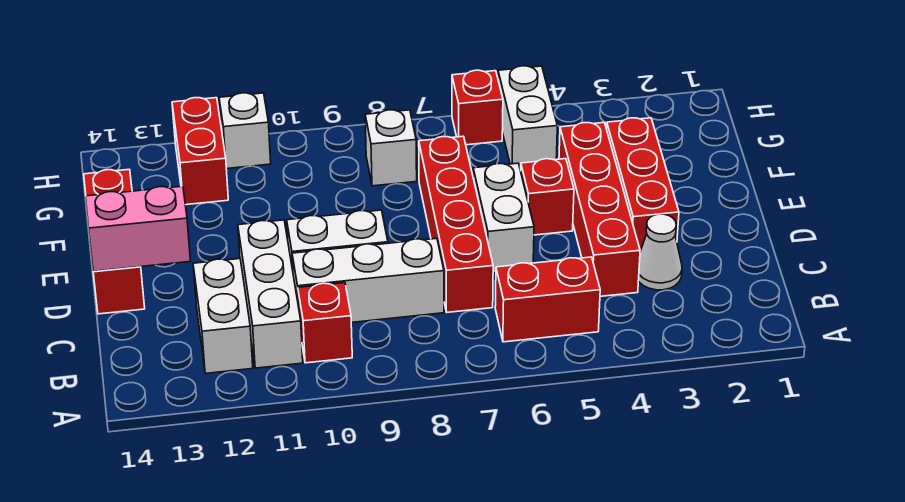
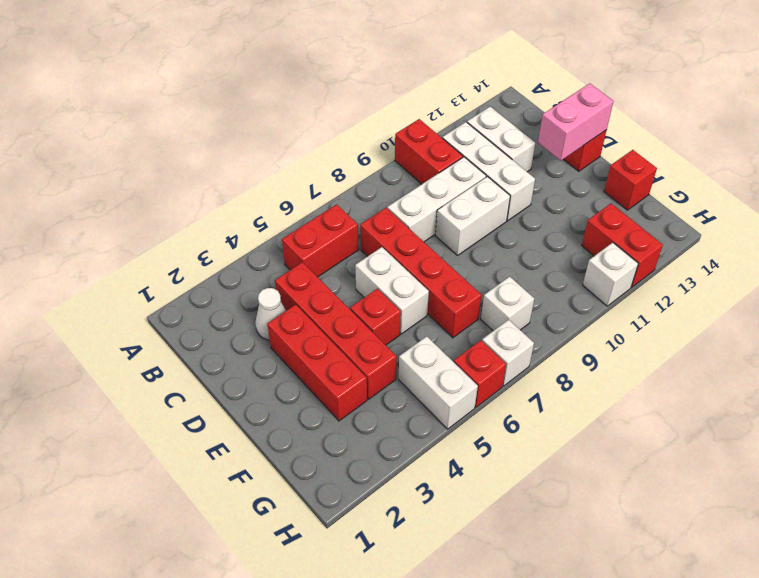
red 1x1 brick [298,283,352,363] -> red 1x2 brick [395,119,463,184]
none -> white 1x1 brick [482,320,534,386]

